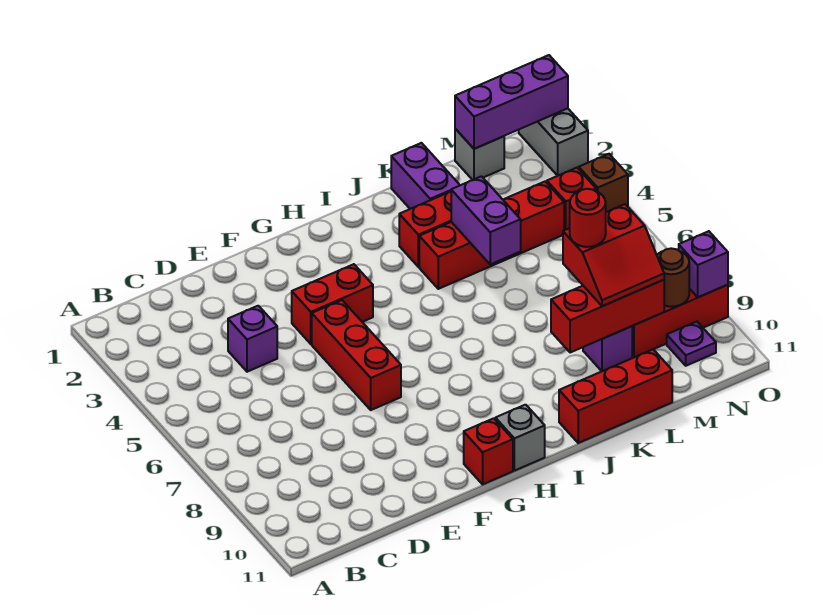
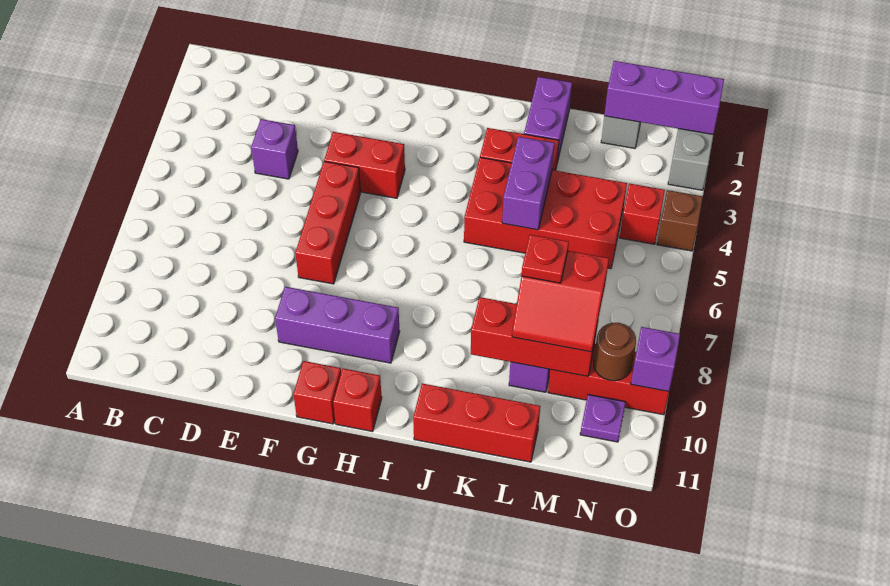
none -> purple 1x3 brick [275,287,400,363]
grey 1x1 brick [495,405,545,471] -> red 1x1 brick [333,368,382,432]
red 1x4 brick [419,182,564,289] -> red 2x4 brick [464,157,627,269]
red 1x1 round brick [570,189,606,247] -> red 1x1 plate [522,235,569,283]

